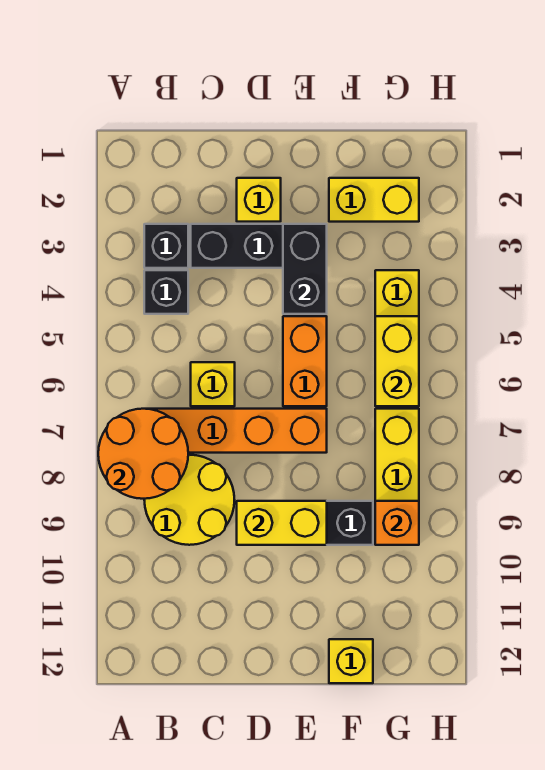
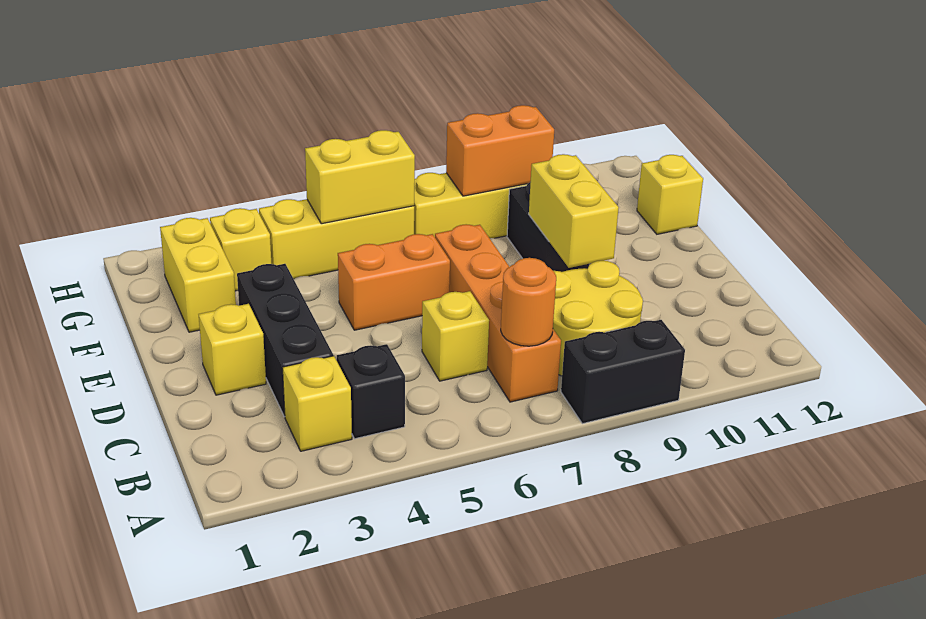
orange 2x2 round brick [98,409,188,499] -> orange 1x1 round brick [501,258,556,346]
black 1x1 brick [144,224,188,268] -> yellow 1x1 brick [282,356,352,451]
black 1x2 brick [283,224,327,314] -> black 1x2 brick moved to [561,320,685,424]
none -> yellow 1x1 brick [210,208,271,291]
orange 1x1 brick [375,501,419,545] -> orange 1x2 brick [446,105,554,196]

